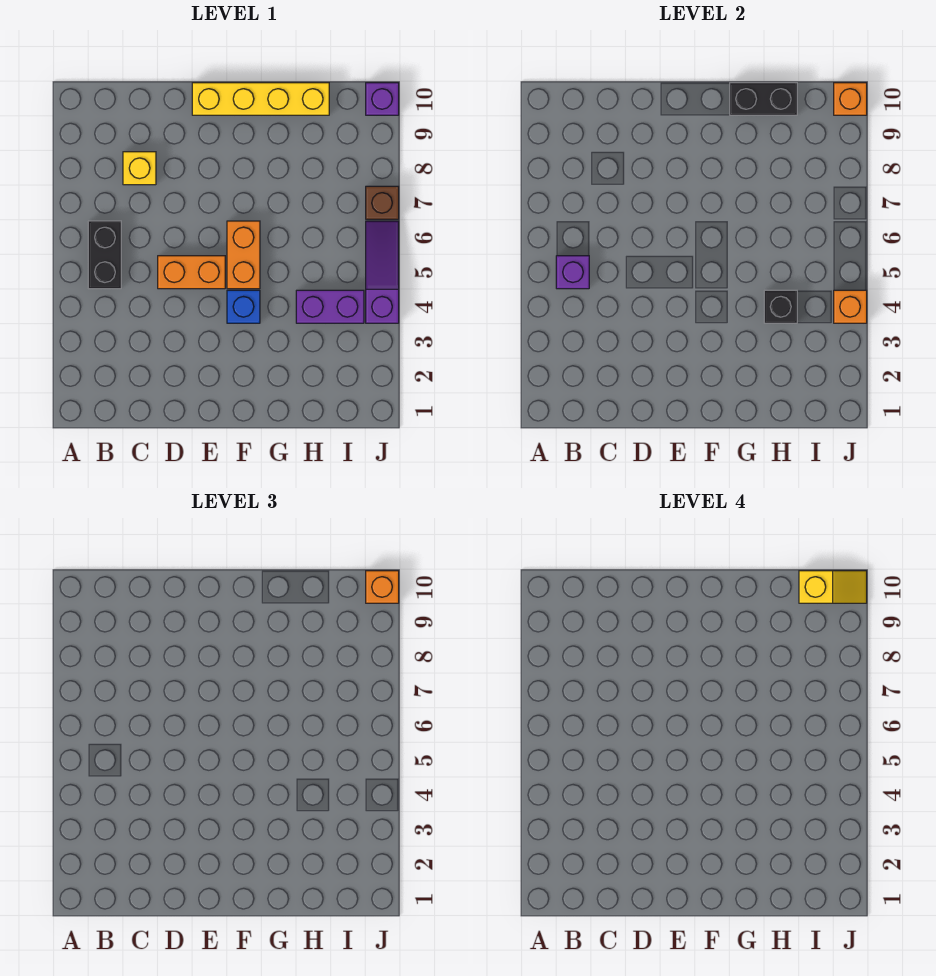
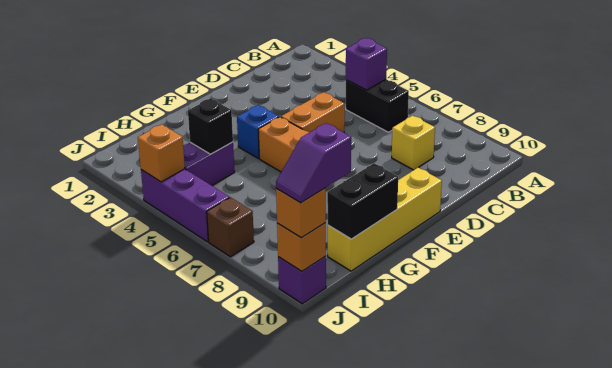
yellow 1x2 slope [799,571,867,603] -> purple 1x2 slope [276,123,351,203]
purple 1x3 slope [366,221,399,323] -> purple 1x3 brick [141,169,230,242]

